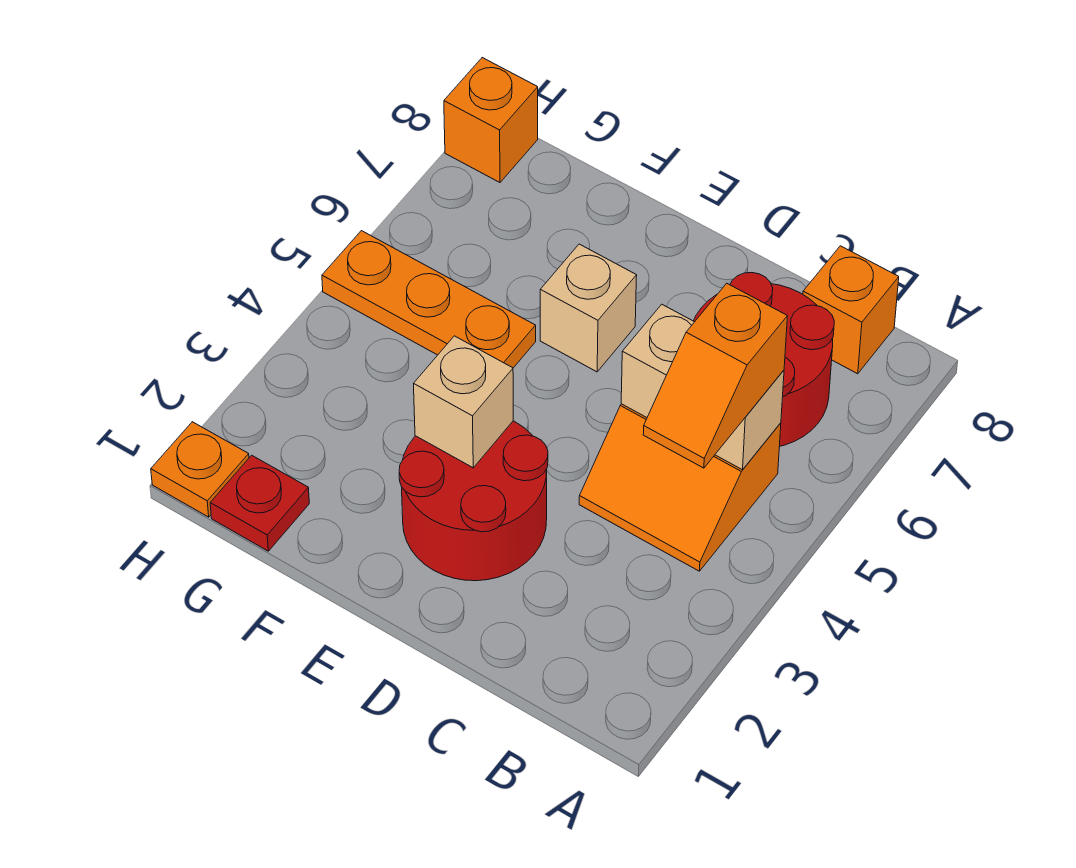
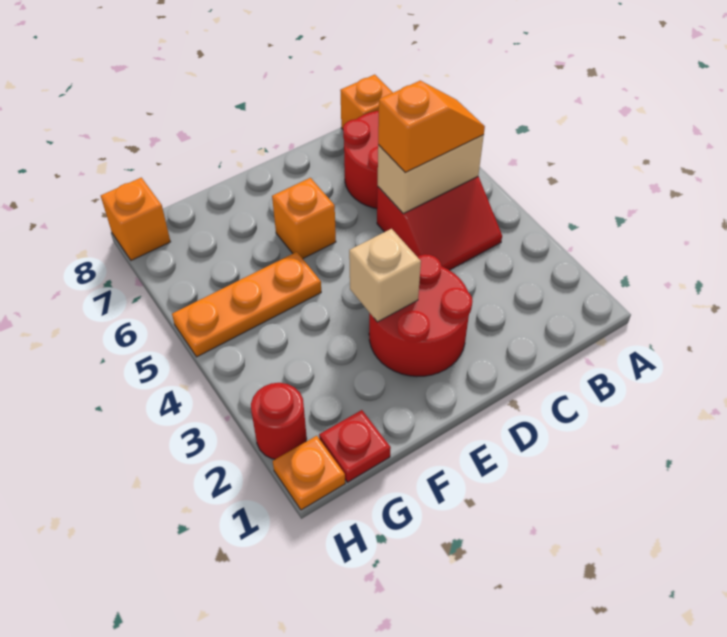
orange 2x2 slope [579,404,781,571] -> red 2x2 slope [377,177,502,270]
orange 1x2 slope [643,283,787,468] -> orange 1x2 slope turned to [378,81,485,173]
tan 1x1 brick [540,244,637,372] -> orange 1x1 brick [272,178,336,259]
none -> red 1x1 round brick [251,383,307,459]

